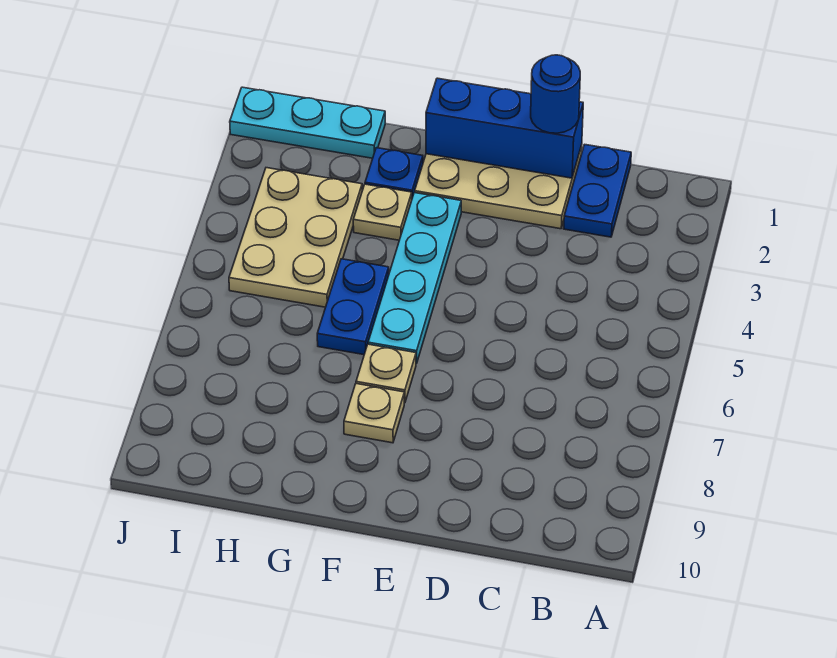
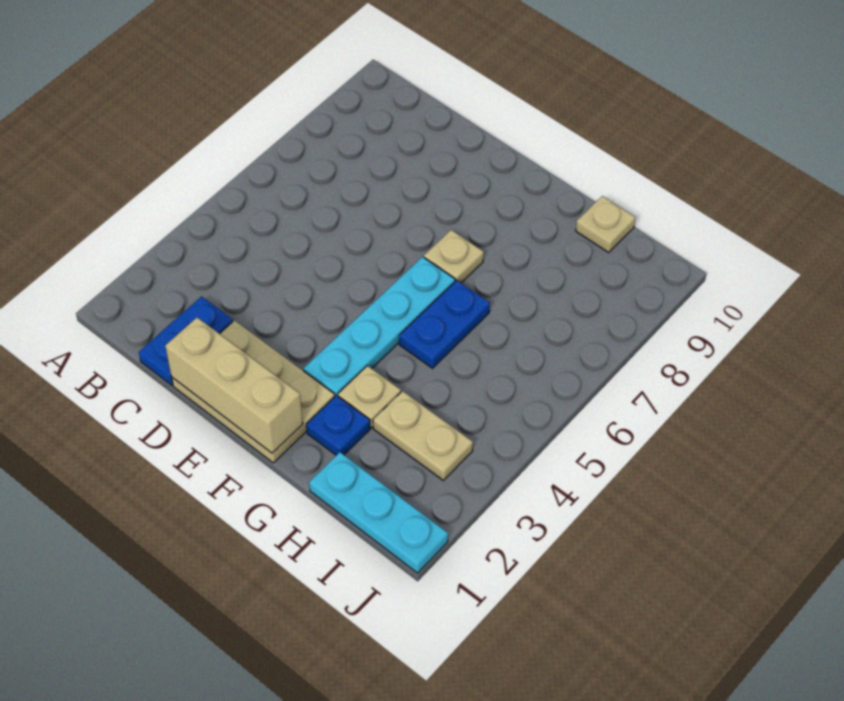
blue 1x3 brick [426,78,583,178] -> tan 1x3 brick [165,318,303,453]
blue 1x1 round brick [531,55,580,133] -> none
tan 1x1 plate [344,384,404,443] -> tan 1x1 plate moved to [576,196,636,252]
tan 2x3 plate [229,168,362,307] -> tan 1x2 plate [373,391,473,480]

